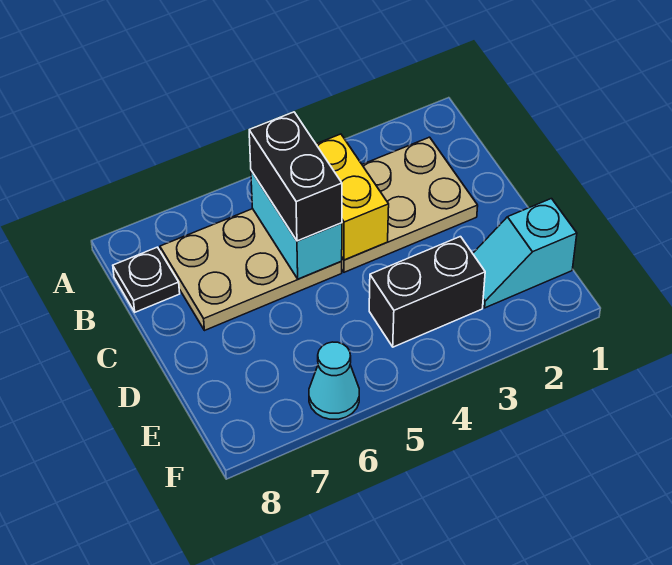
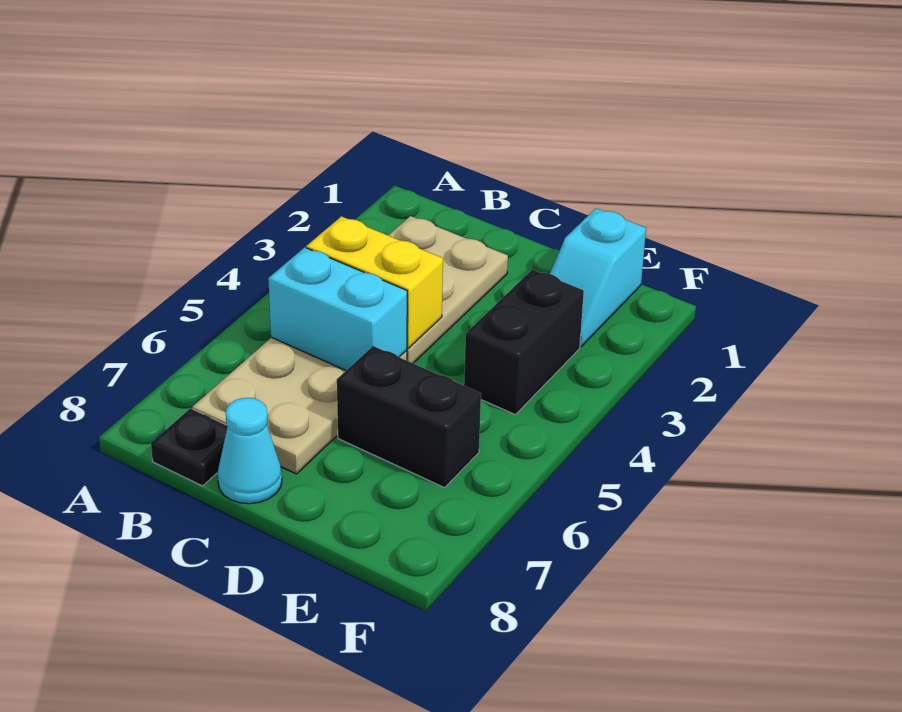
black 1x2 brick [249,112,342,241] -> black 1x2 brick moved to [337,346,481,488]
cyan 1x1 cone [309,342,359,419] -> cyan 1x1 cone moved to [217,398,282,504]

